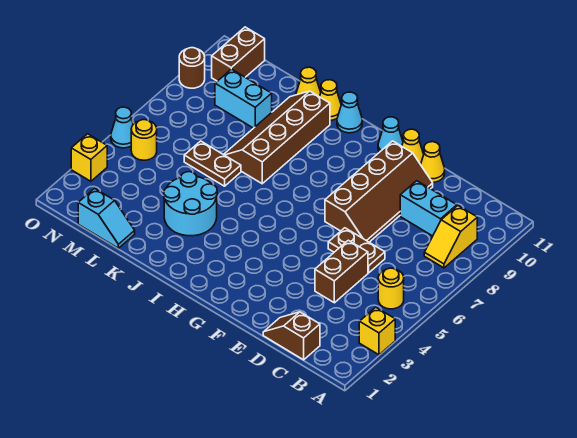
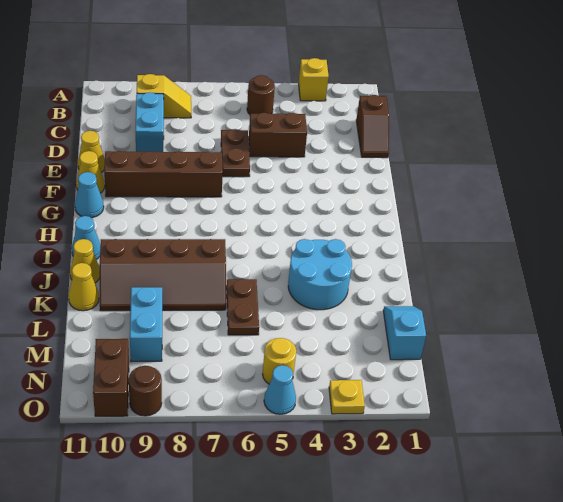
yellow 1x1 round brick [378,268,404,309] -> brown 1x1 round brick [247,75,275,114]
brown 1x2 brick [212,27,265,81] -> brown 1x2 brick turned to [93,339,129,416]
yellow 1x1 brick [71,134,107,181] -> yellow 1x1 plate [329,380,365,414]

